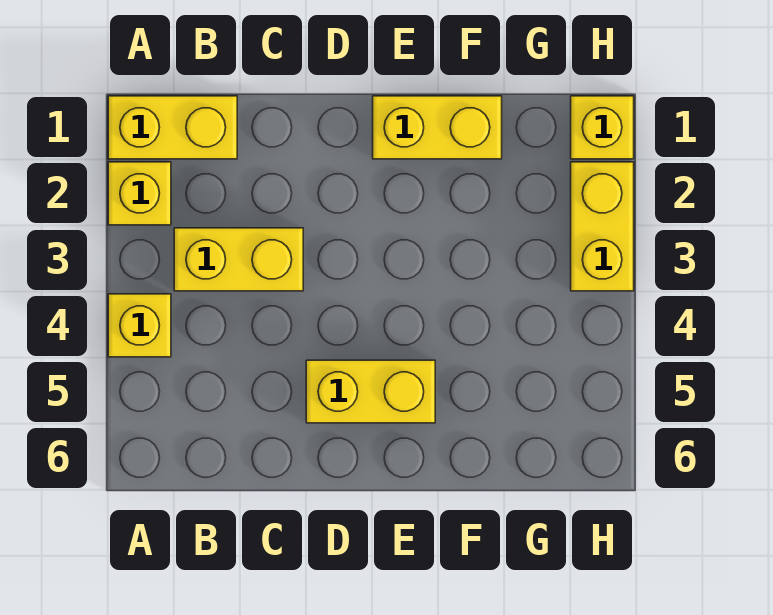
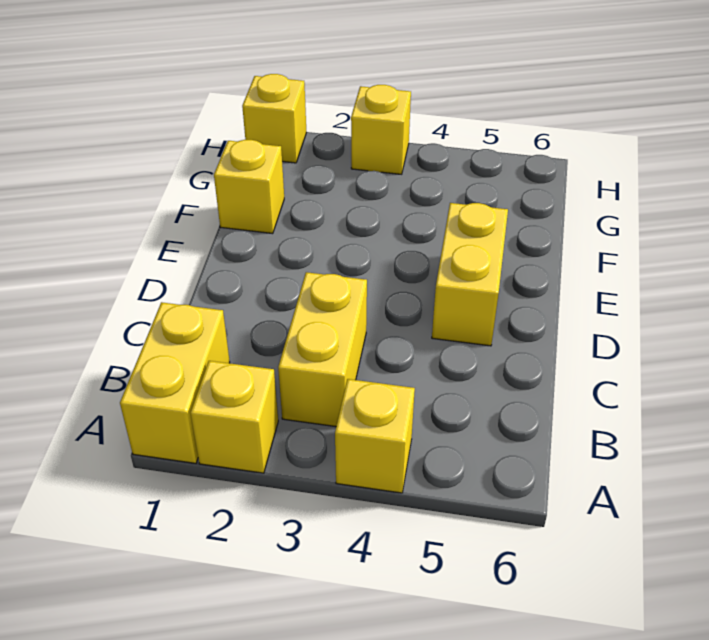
yellow 1x2 brick [373,96,502,159] -> yellow 1x1 brick [214,140,284,234]
yellow 1x2 brick [571,162,634,291] -> yellow 1x1 brick [351,85,411,174]

